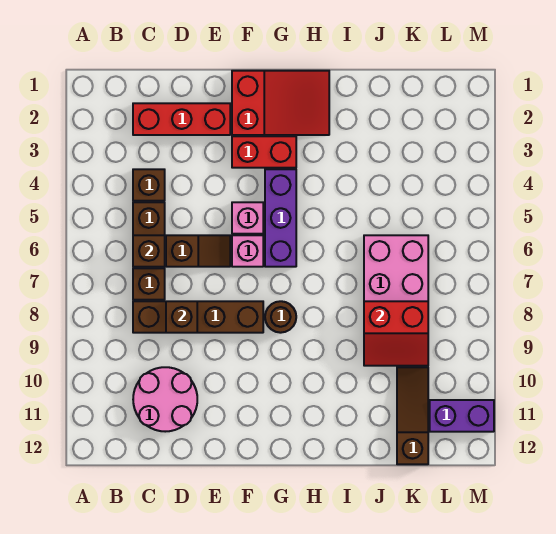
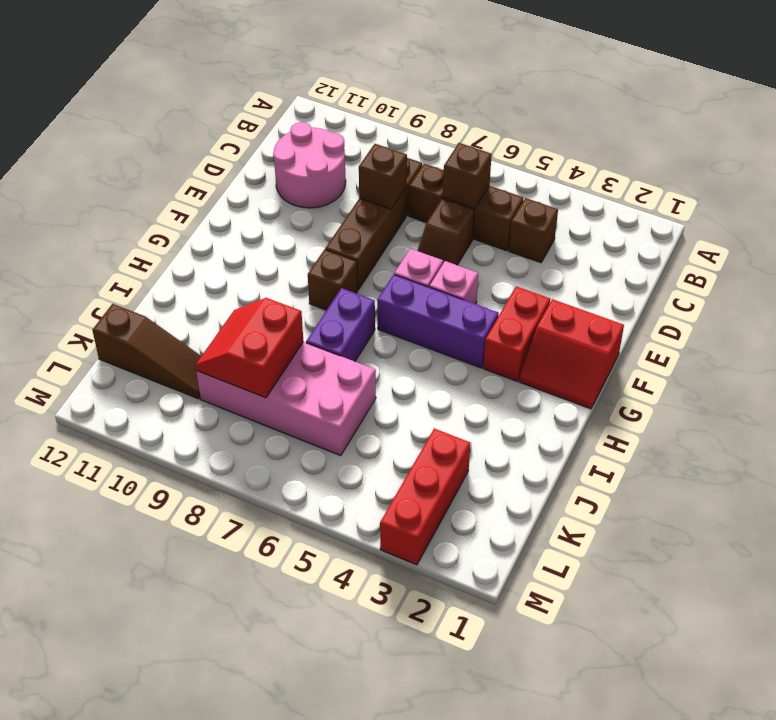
red 1x3 brick [133,103,230,135] -> red 1x3 brick moved to [380,428,470,565]
red 2x3 slope [232,71,329,135] -> red 2x2 slope [519,299,624,409]
brown 1x1 round brick [265,301,296,333] -> brown 1x1 brick [308,249,358,310]
purple 1x2 brick [430,400,494,432] -> purple 1x2 brick moved to [306,288,375,361]

